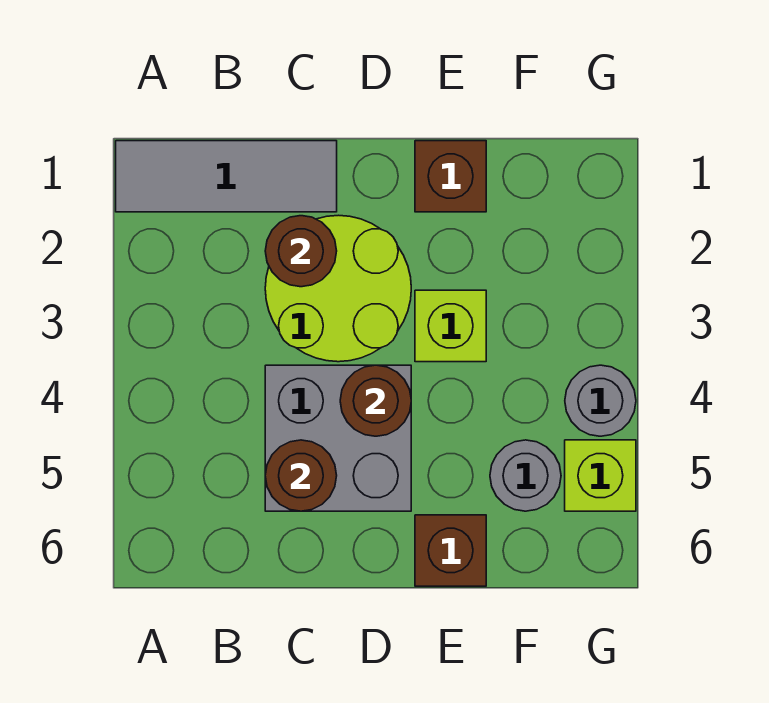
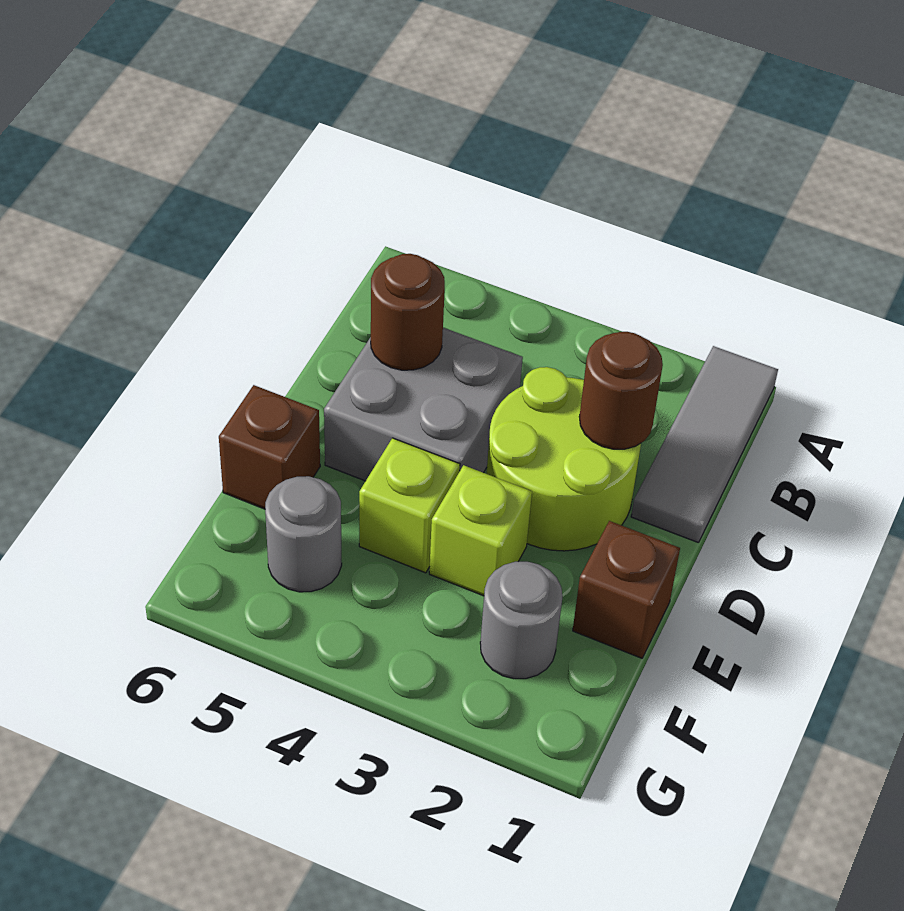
brown 1x1 round brick [340,365,411,436] -> none
grey 1x1 round brick [565,365,636,436] -> grey 1x1 round brick moved to [480,562,562,679]
lime 1x1 brick [565,440,636,511] -> lime 1x1 brick moved to [359,438,460,573]

